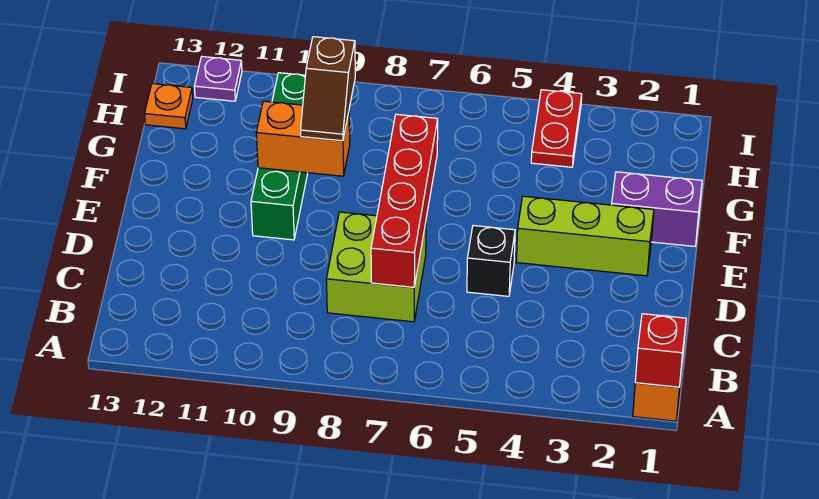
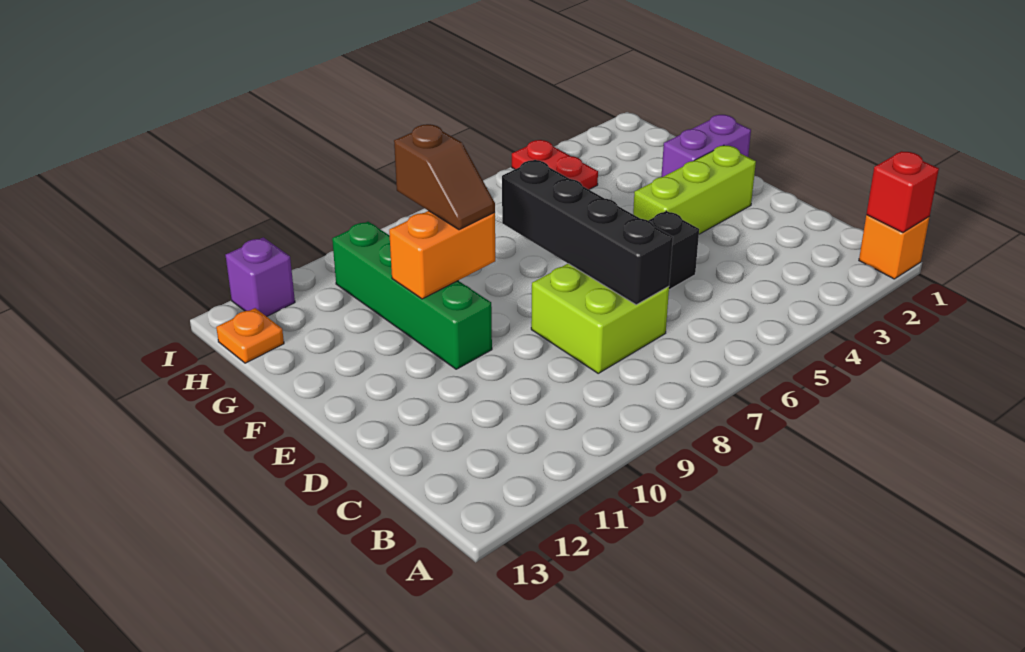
red 1x4 brick [371,114,438,287] -> black 1x4 brick [502,160,673,305]
purple 1x1 plate [194,57,242,101] -> purple 1x1 brick [226,237,295,317]

